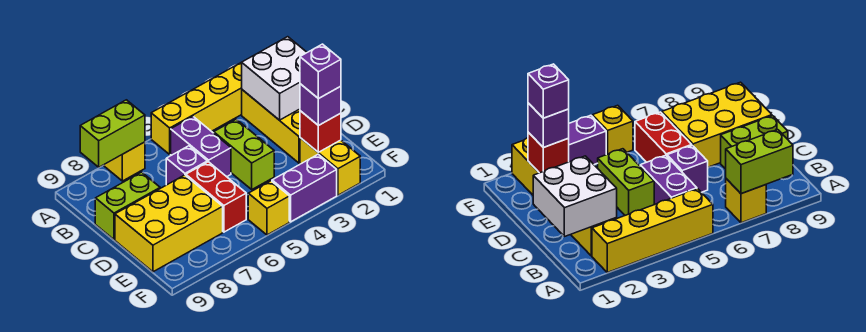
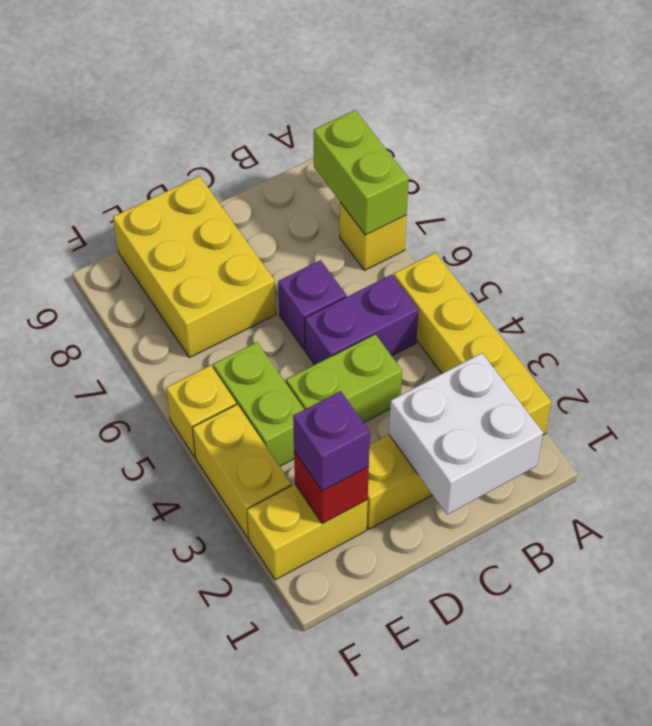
lime 1x2 brick [95,172,160,240] -> lime 1x2 brick moved to [213,342,304,466]
red 1x2 brick [186,162,246,232] -> none
purple 1x1 brick [300,44,341,99] -> none
purple 1x2 brick [272,154,337,222] -> yellow 1x2 brick [192,404,291,538]

